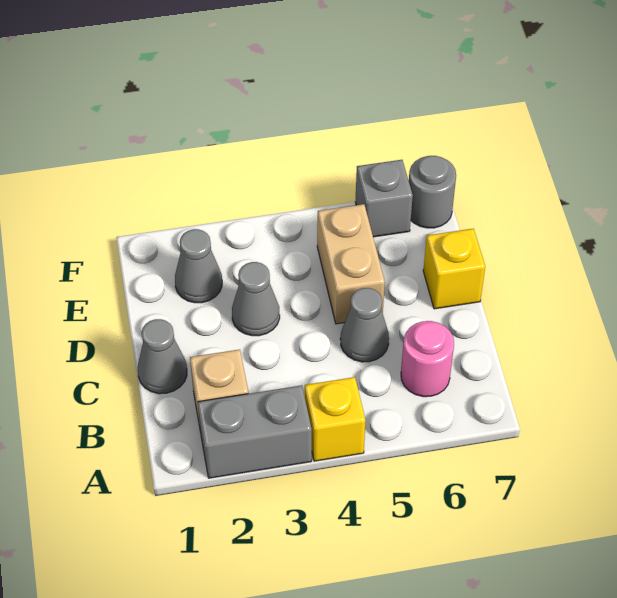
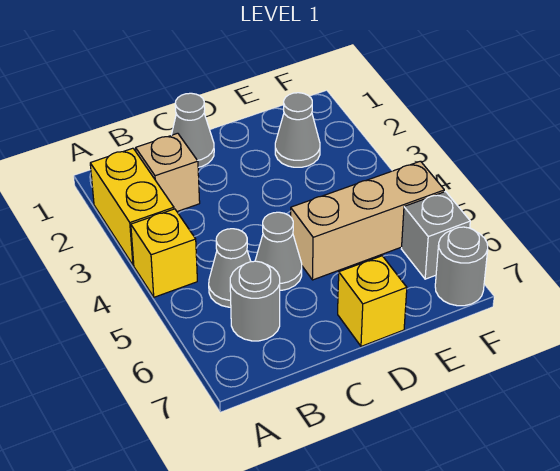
grey 1x2 brick [198,385,312,478] -> yellow 1x2 brick [90,148,174,265]
pink 1x1 round brick [401,321,454,397] -> grey 1x1 round brick [230,261,280,341]
grey 1x1 cone [232,262,280,336] -> grey 1x1 cone moved to [209,229,251,307]
tan 1x2 brick [317,204,385,324] -> tan 1x3 brick [291,161,444,280]

